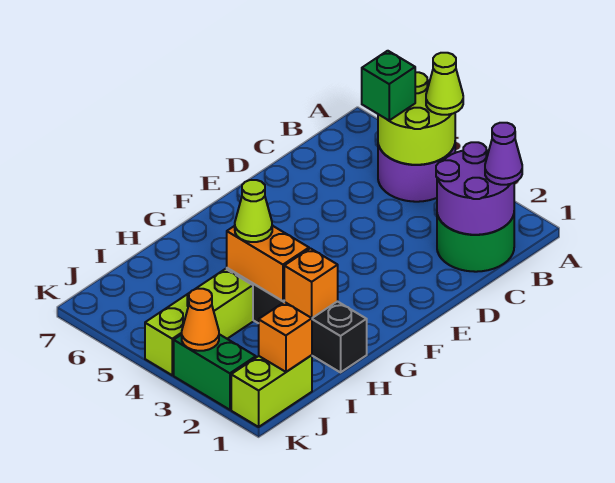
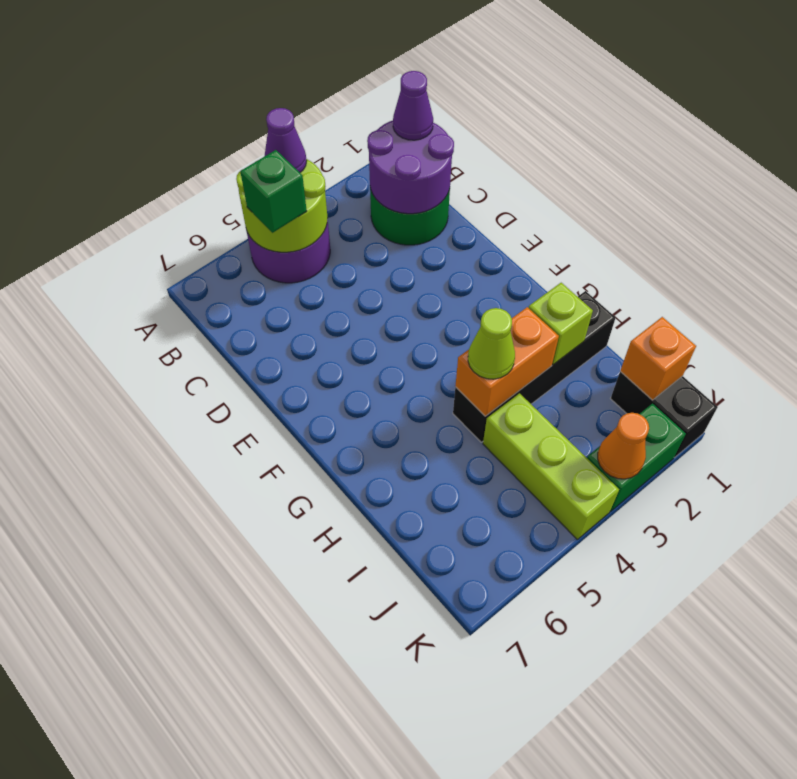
lime 1x1 cone [426,53,463,115] -> purple 1x1 cone [265,108,307,172]
orange 1x1 brick [284,248,338,318] -> lime 1x1 brick [529,283,593,365]
lime 1x2 brick [231,355,312,427] -> black 1x2 brick [611,372,717,458]

